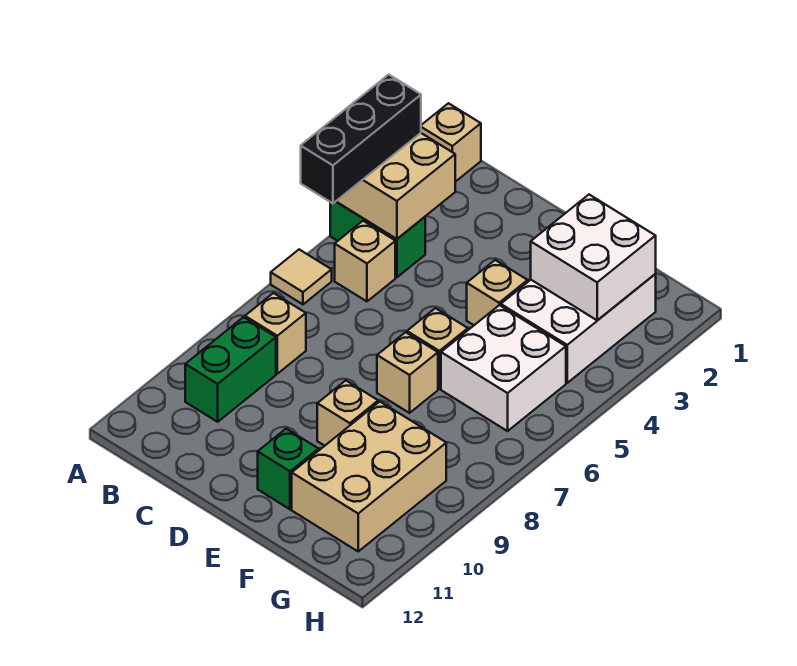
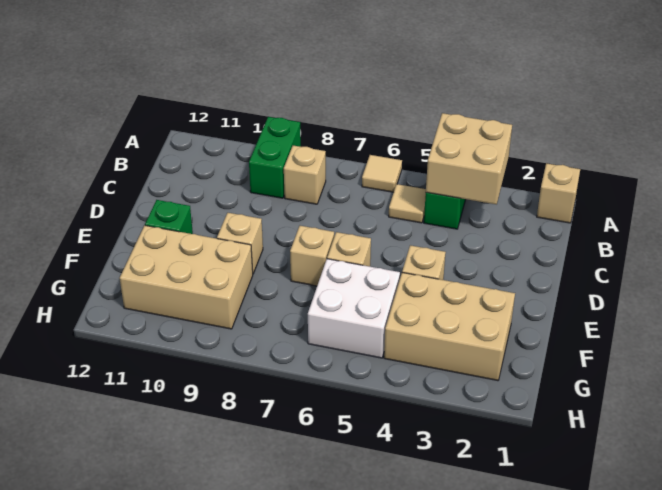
black 1x3 brick [301,75,421,203] -> none
tan 1x1 brick [335,221,395,301] -> tan 1x1 tile [389,184,426,223]
green 1x2 brick [185,317,276,422] -> green 1x2 brick turned to [249,117,301,198]
white 2x3 brick [501,274,656,383] -> tan 2x3 brick [384,273,515,381]
white 2x2 brick [531,195,656,320] -> none

